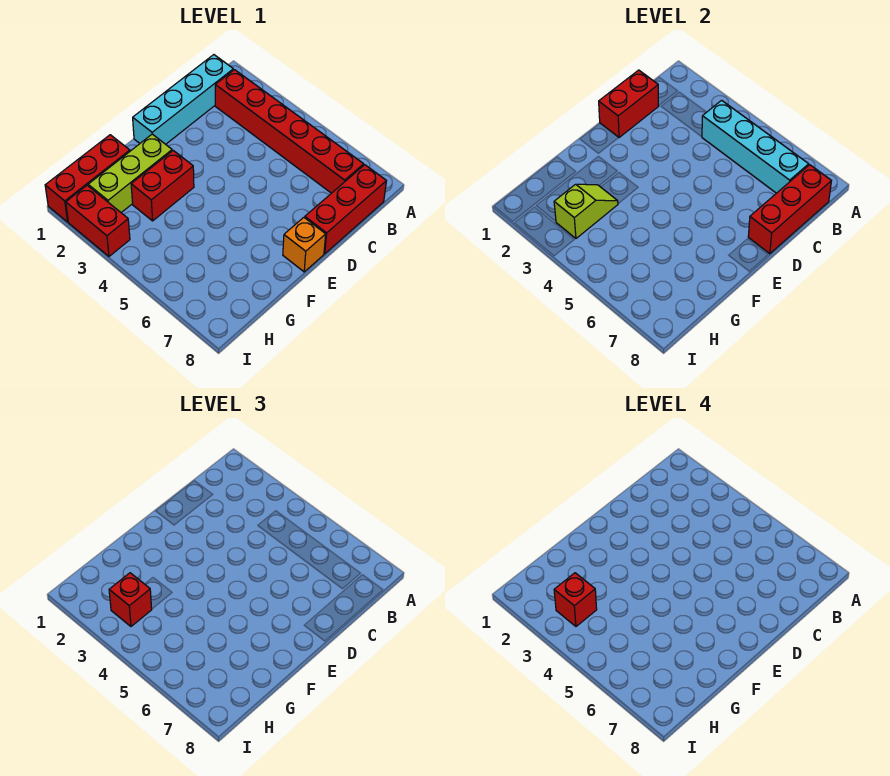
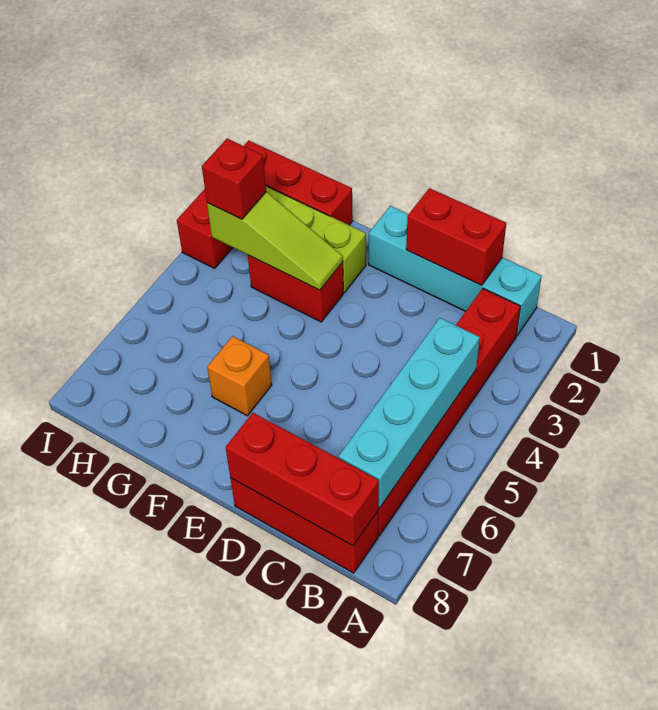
orange 1x1 brick [283,218,326,272] -> orange 1x1 brick moved to [207,336,272,416]
lime 1x2 slope [554,184,618,238] -> lime 1x3 slope [207,192,343,290]
red 1x1 brick [554,573,597,626] -> none

